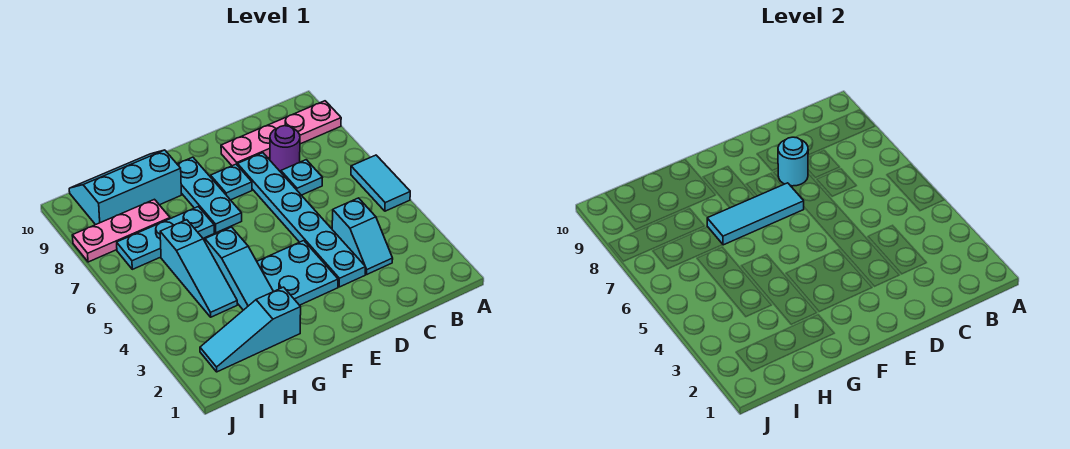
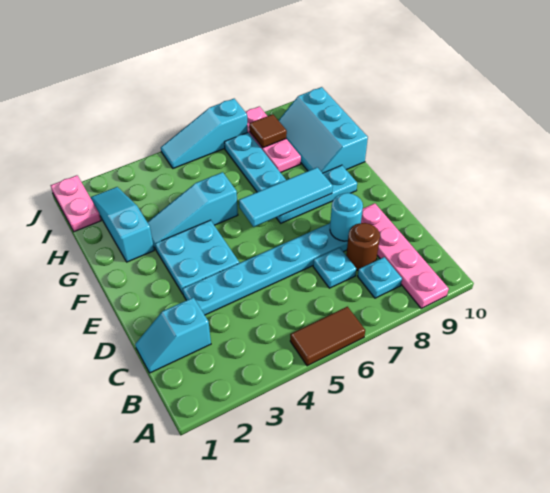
cyan 1x2 tile [351,155,410,211] -> brown 1x2 tile [290,307,365,366]
cyan 1x2 slope [332,198,393,274] -> cyan 1x2 slope moved to [135,297,211,373]
purple 1x1 round brick [270,126,300,172] -> brown 1x1 round brick [346,223,380,270]
cyan 1x3 tile [707,183,804,245] -> cyan 1x3 tile turned to [239,167,333,227]
cyan 1x1 plate [211,164,252,200] -> cyan 1x1 plate moved to [358,257,402,298]
cyan 2x3 slope [69,150,181,225] -> cyan 2x3 slope turned to [278,87,368,173]
cyan 1x3 slope [160,220,237,317] -> cyan 1x3 slope moved to [161,99,248,168]
none -> pink 1x2 plate [51,175,101,232]
none -> brown 1x1 tile [249,114,287,148]

